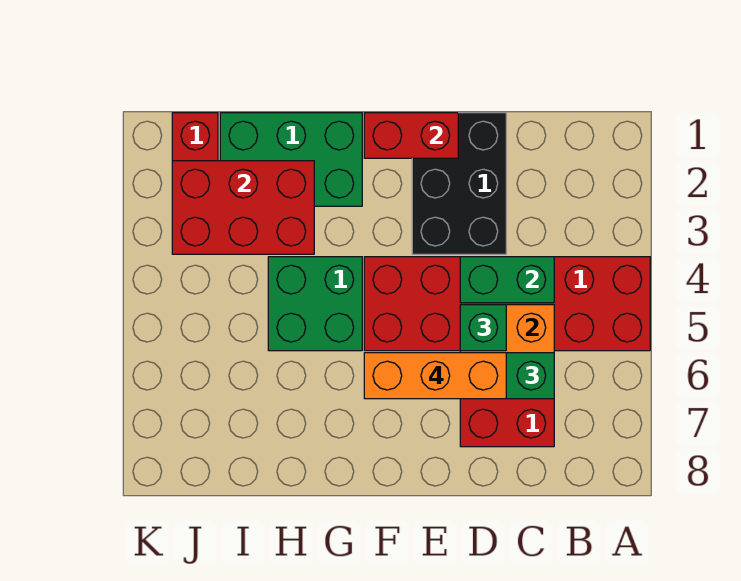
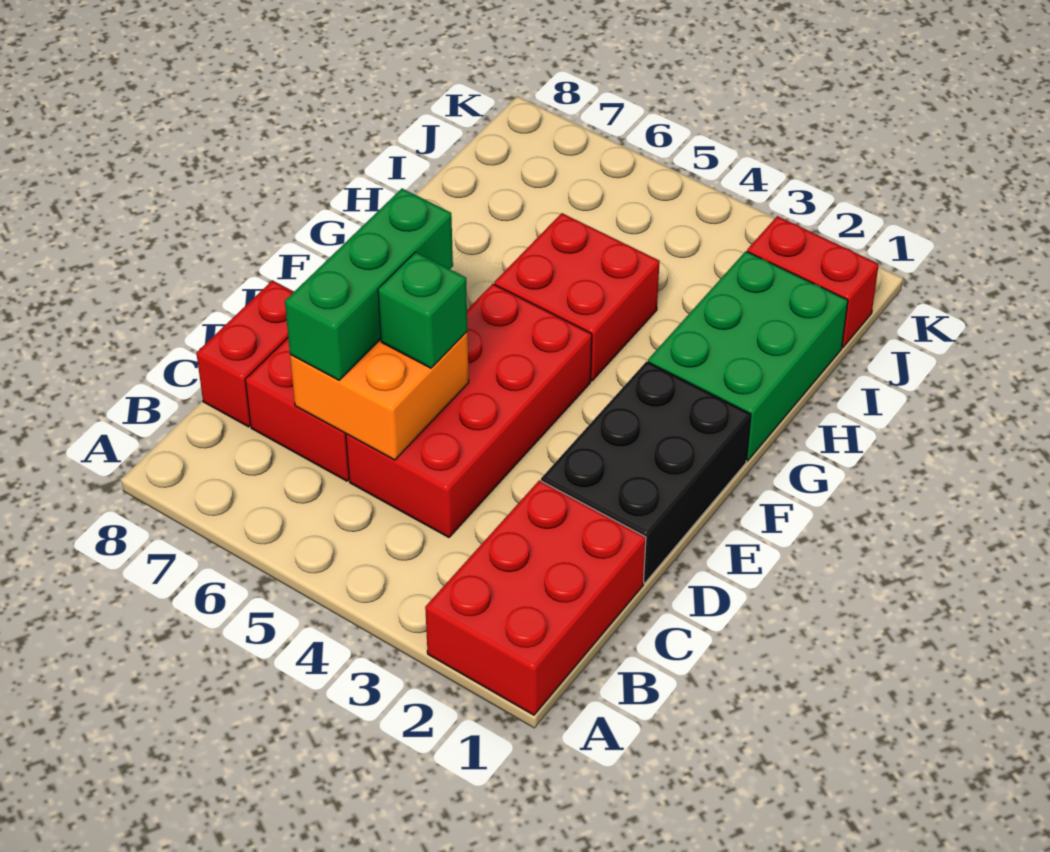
red 2x6 brick [364,257,650,351] -> red 2x4 brick [346,284,592,537]
green 1x2 brick [460,257,554,303] -> none
black 2x3 brick [412,113,506,254] -> black 2x3 brick turned to [541,361,751,583]
orange 1x3 brick [364,353,506,399] -> none
red 1x2 brick [364,113,458,158] -> red 1x2 brick moved to [196,281,294,427]
green 2x2 brick [268,257,362,351] -> red 2x2 brick [494,213,660,381]
red 2x3 brick [172,161,314,254] -> red 2x3 brick moved to [425,480,646,715]

